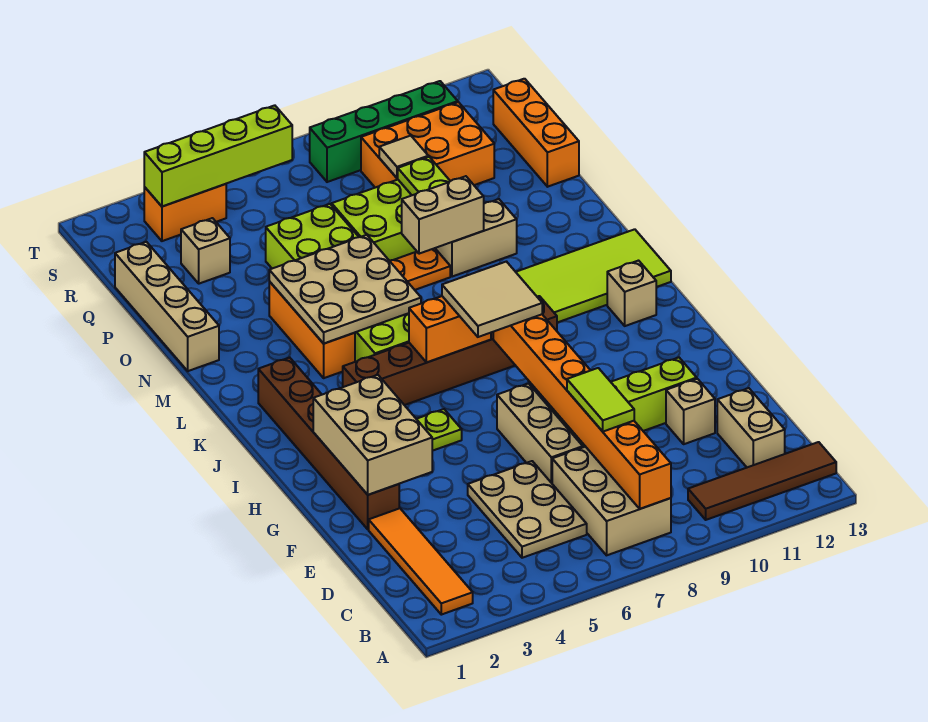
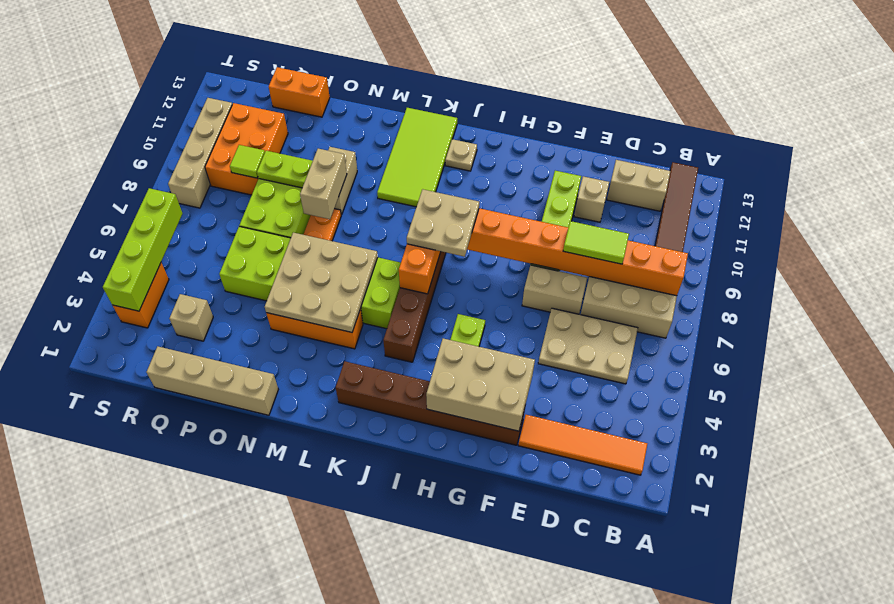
tan 1x3 brick [497,384,583,483] -> tan 1x2 brick [522,265,587,314]
tan 2x2 tile [442,262,542,337] -> tan 2x2 plate [407,189,479,257]
tan 1x1 brick [607,261,656,326] -> tan 1x1 plate [445,139,477,171]
orange 1x3 brick [493,79,579,187] -> orange 1x2 brick [269,67,330,117]
tan 1x1 tile [379,136,428,178] -> lime 1x1 tile [230,145,265,178]
green 1x4 brick [310,81,458,182] -> tan 1x4 brick [168,98,232,208]

